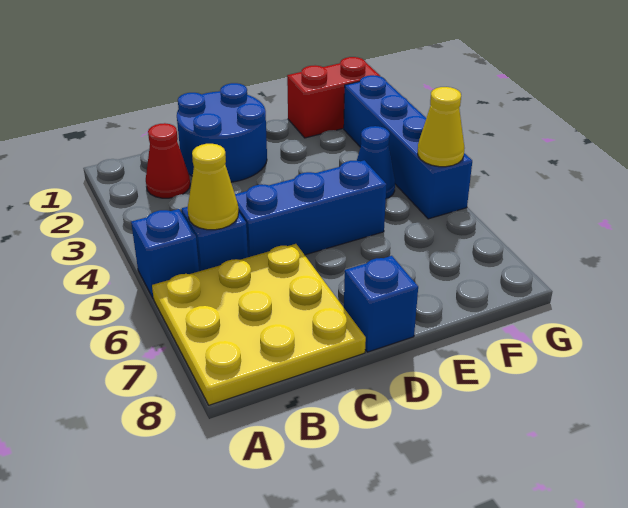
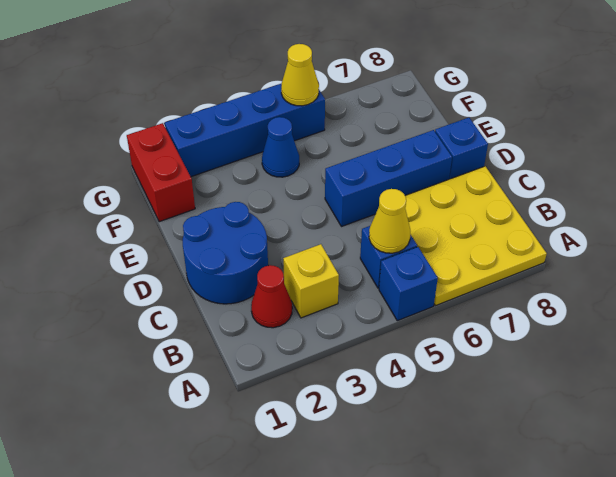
none -> yellow 1x1 brick [283,244,339,318]
blue 1x3 brick [235,160,387,257] -> blue 1x3 brick turned to [325,130,452,227]

